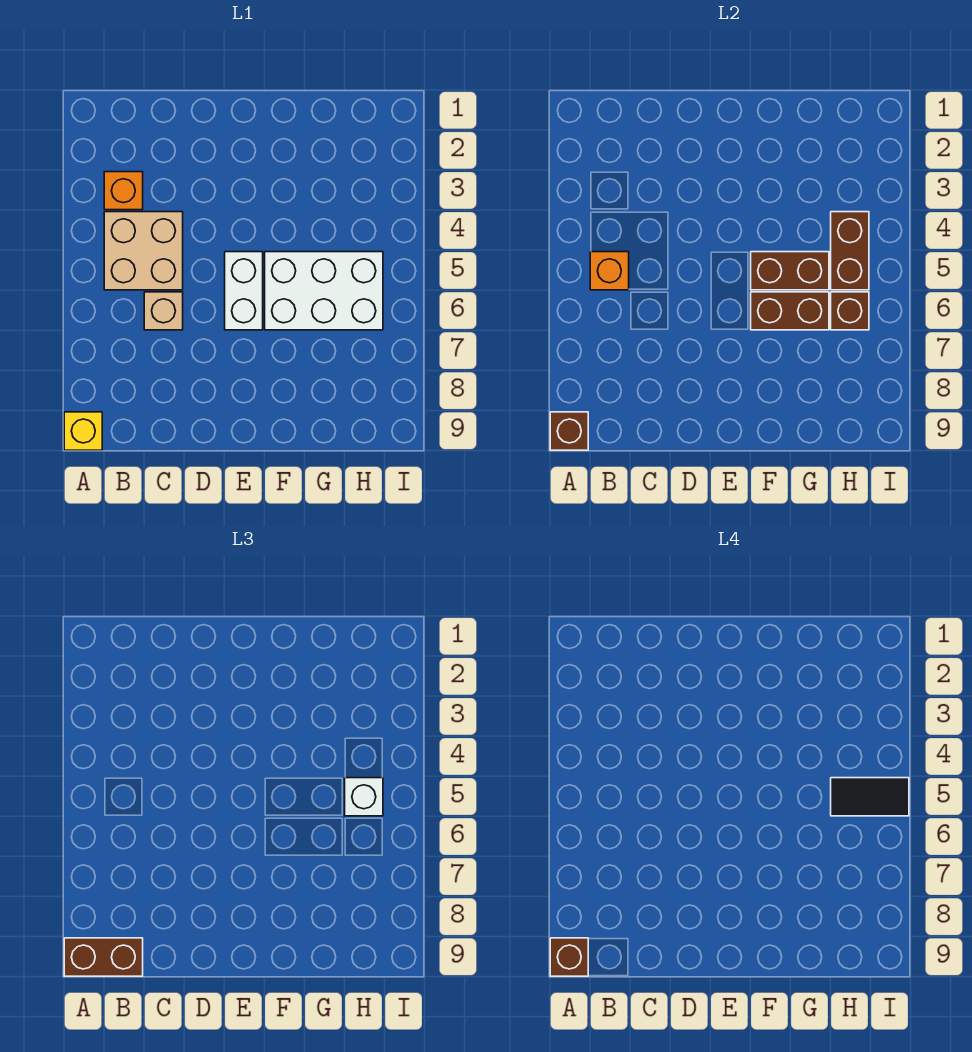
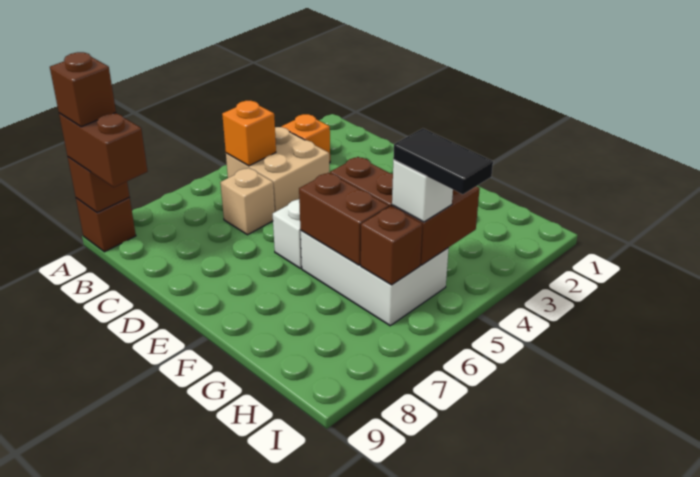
yellow 1x1 brick [64,412,102,450] -> brown 1x1 brick [76,197,136,252]

